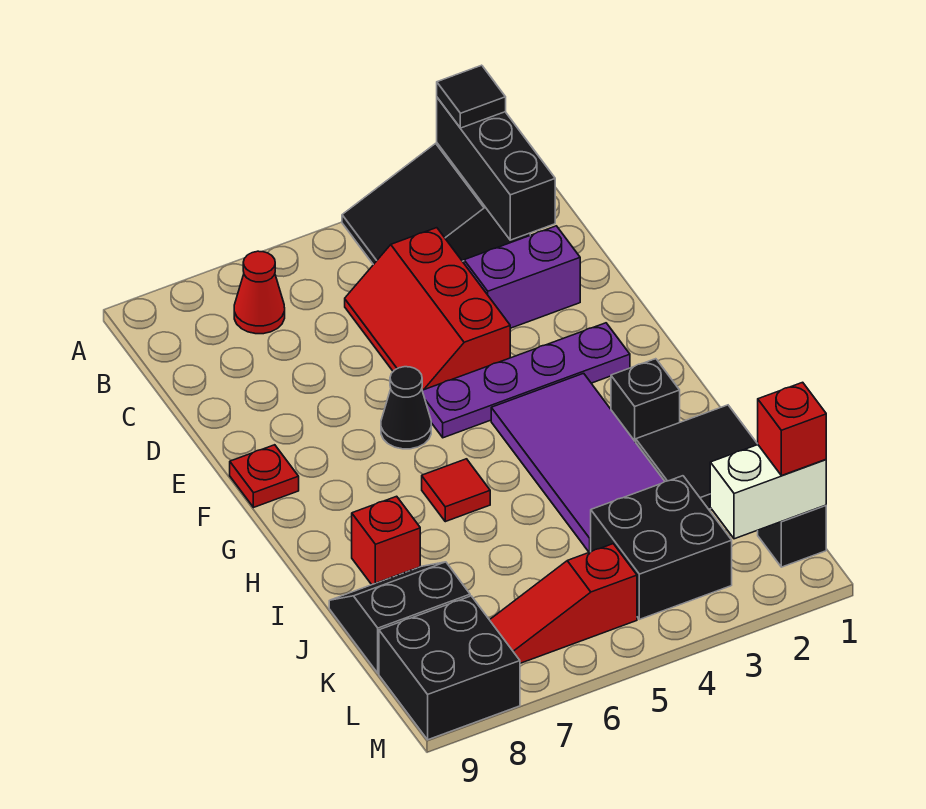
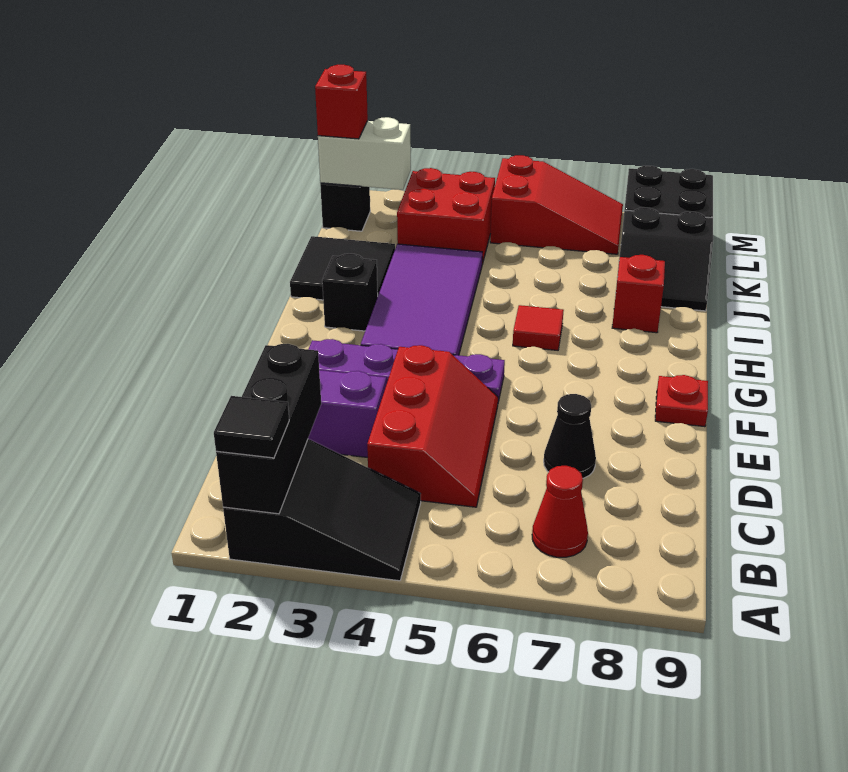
black 1x1 cone [381,367,431,449] -> black 1x1 cone moved to [544,394,596,478]
black 2x2 brick [591,476,732,619] -> red 2x2 brick [397,168,495,264]
red 1x3 slope [490,544,637,663] -> red 2x3 slope [490,155,623,254]

